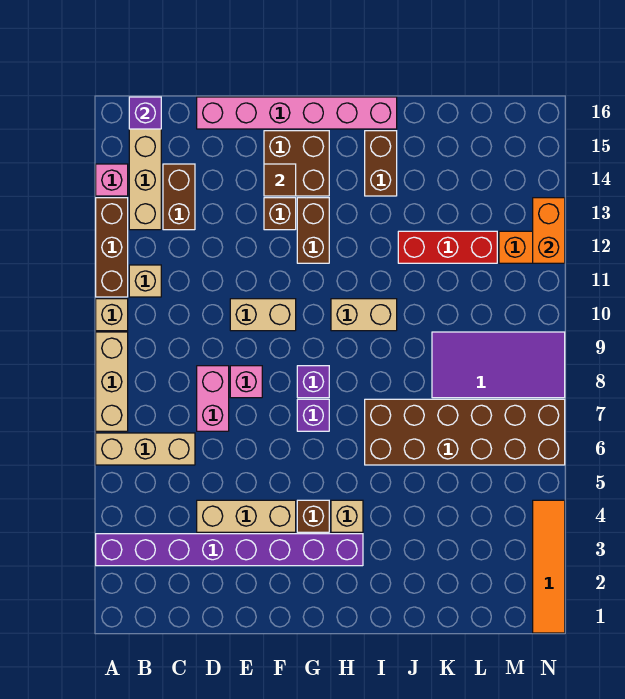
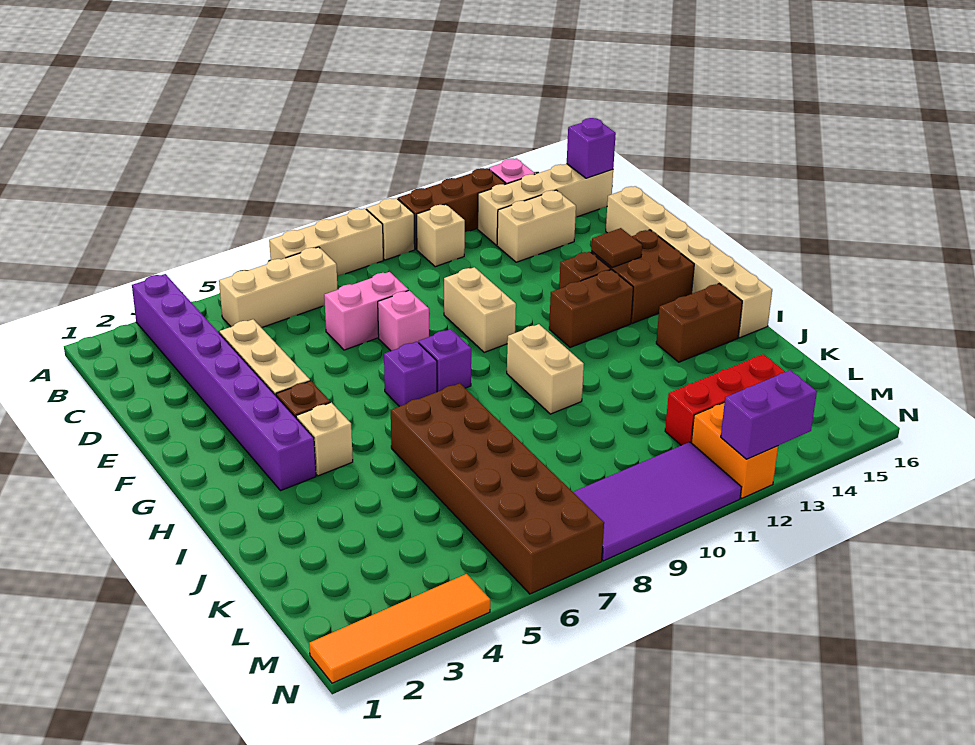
tan 1x3 brick [96,433,195,465] -> tan 1x3 brick turned to [219,247,338,328]
brown 1x2 brick [163,164,195,230] -> tan 1x2 brick [497,190,576,262]
pink 1x6 brick [197,97,397,129] -> tan 1x6 brick [606,186,772,338]
red 1x3 brick [398,231,497,263] -> red 1x3 brick turned to [665,354,785,445]
purple 2x4 tile [432,332,565,398] -> purple 2x4 tile turned to [573,442,741,561]
orange 1x2 brick [533,198,565,263] -> purple 1x2 brick [721,370,817,459]

